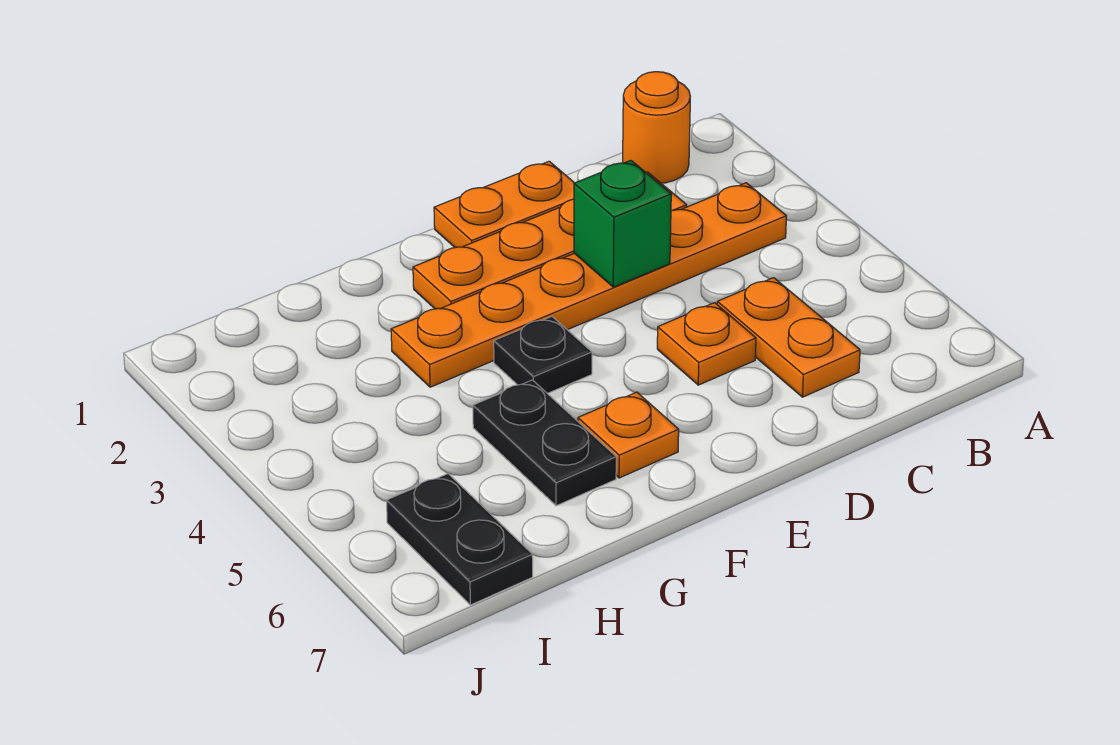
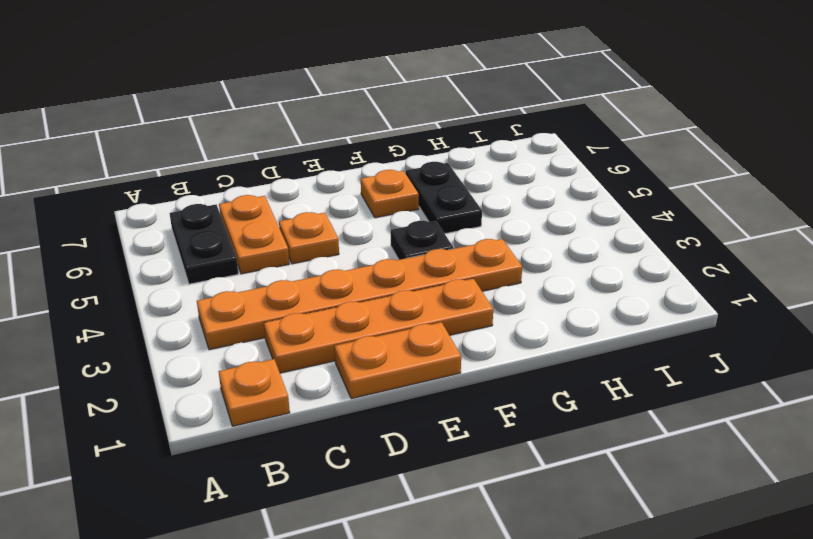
orange 1x1 round brick [623,72,690,183] -> orange 1x1 plate [218,359,290,426]
green 1x1 brick [574,160,671,287] -> none
black 1x2 plate [386,474,533,605] -> black 1x2 plate moved to [170,204,238,284]

